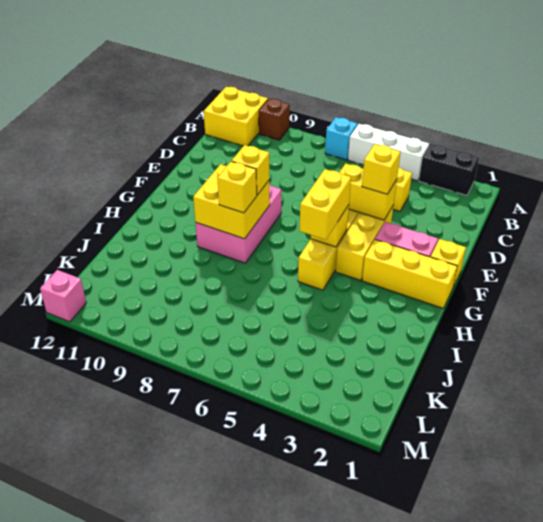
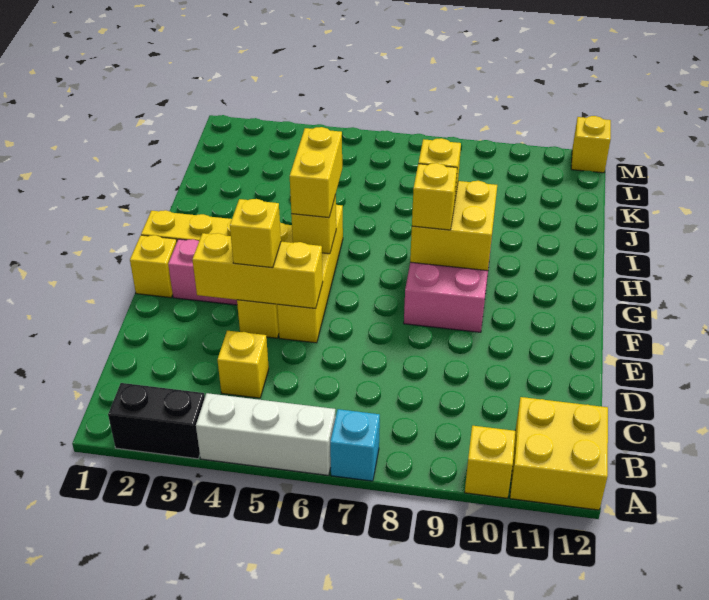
brown 1x1 brick [259,99,290,140] -> yellow 1x1 brick [465,426,515,498]
yellow 1x2 brick [339,164,397,220] -> yellow 1x3 brick [192,233,323,309]
pink 1x1 brick [40,270,86,322] -> yellow 1x1 brick [571,116,611,173]

